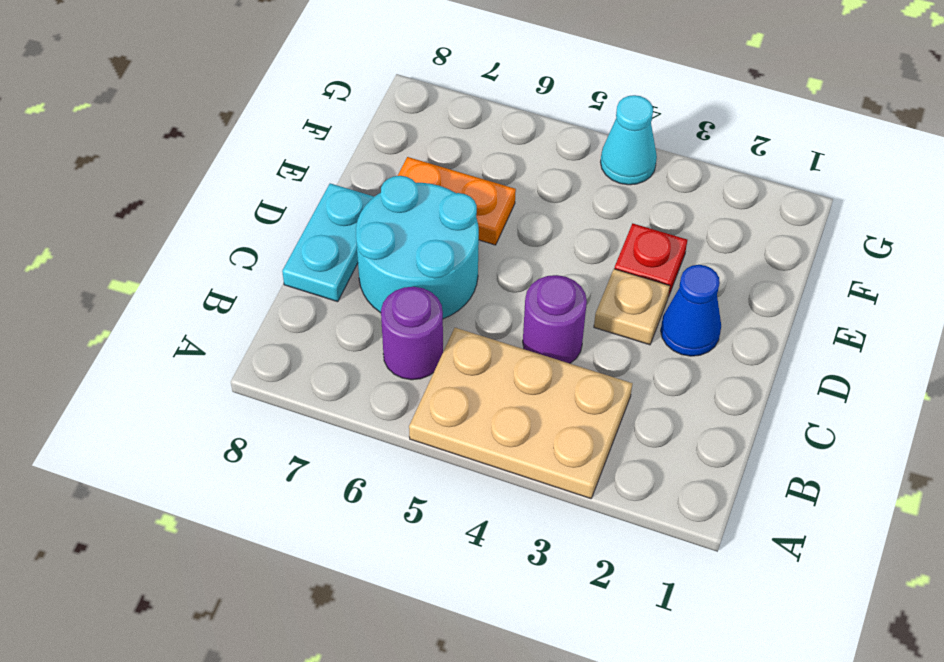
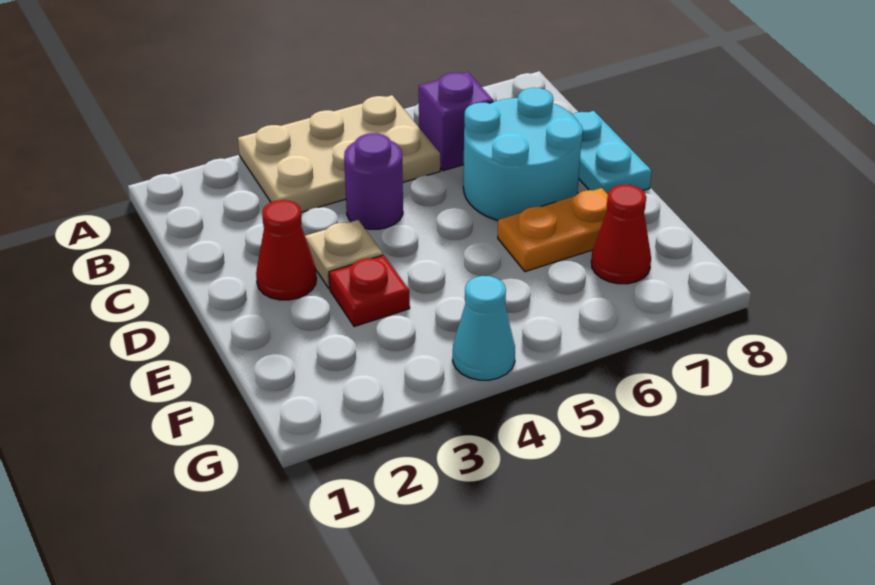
purple 1x1 round brick [381,287,443,380] -> purple 1x1 brick [419,72,493,171]
blue 1x1 cone [661,265,721,356] -> red 1x1 cone [256,200,316,300]
none -> red 1x1 cone [591,185,651,284]

